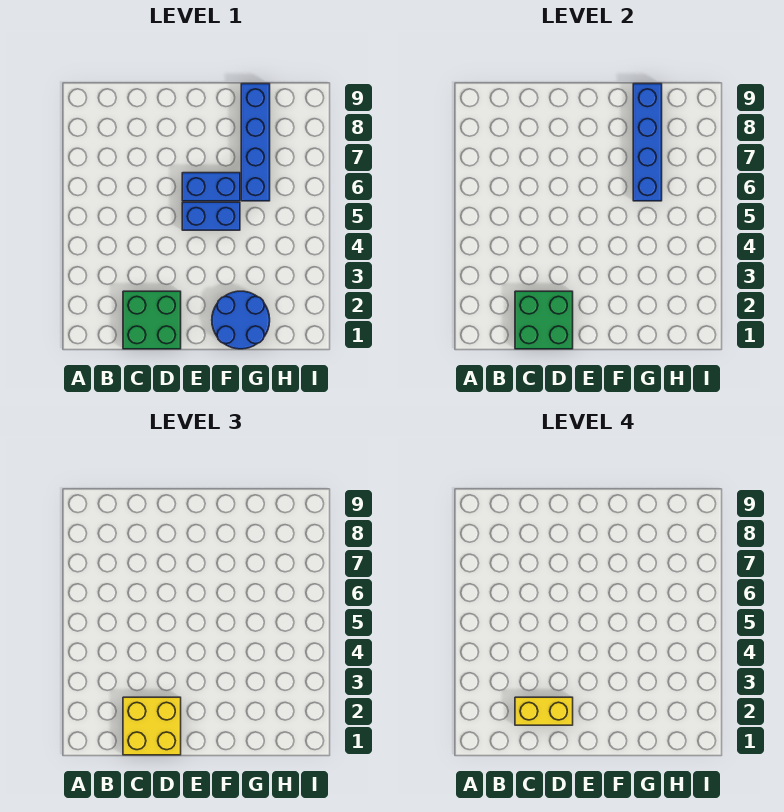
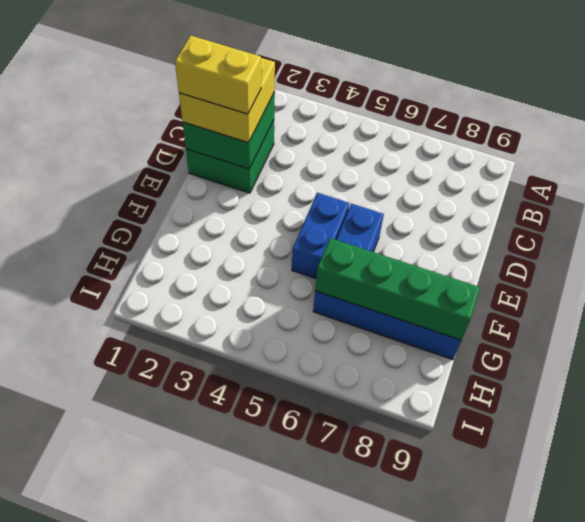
yellow 1x2 brick [515,697,573,725] -> yellow 1x2 brick turned to [175,35,261,114]
blue 2x2 round brick [212,291,270,349] -> none
blue 1x4 brick [633,84,662,201] -> green 1x4 brick [315,238,480,340]

